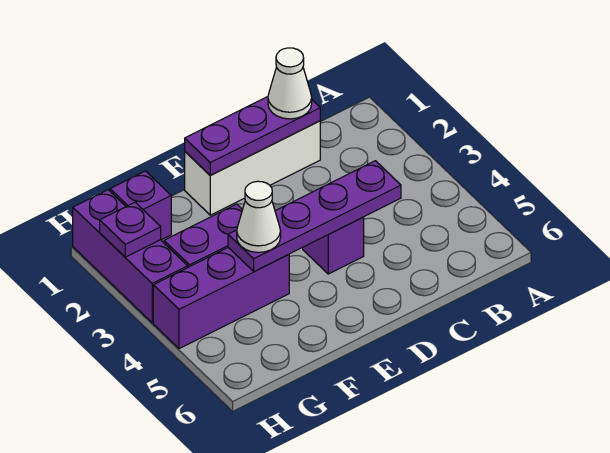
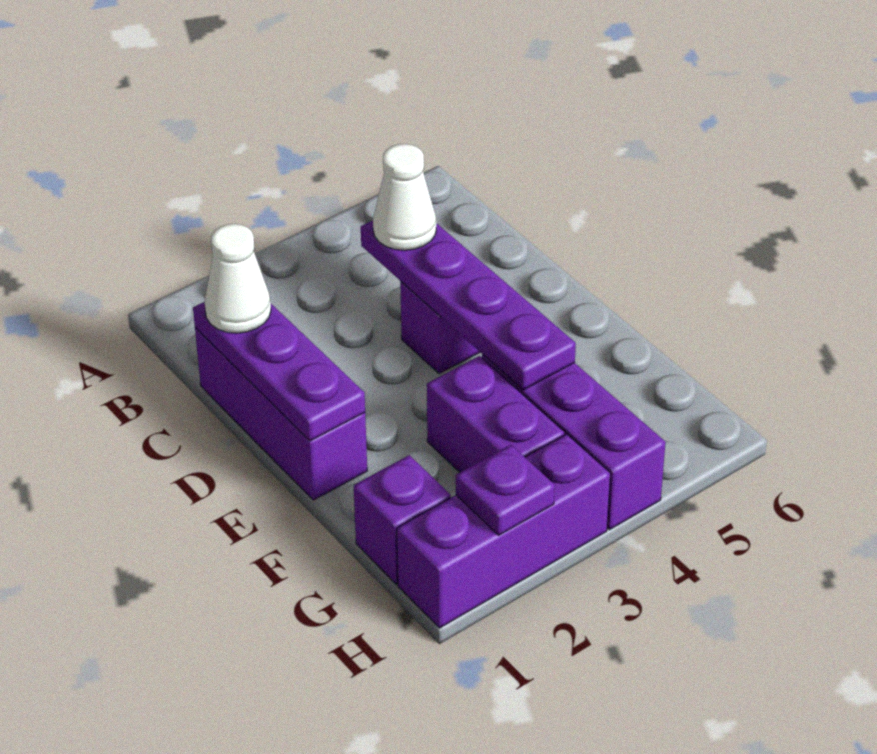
white 1x3 brick [185,121,320,215] -> purple 1x3 brick [195,328,367,500]
white 1x1 cone [237,181,281,252] -> white 1x1 cone moved to [373,144,436,250]

